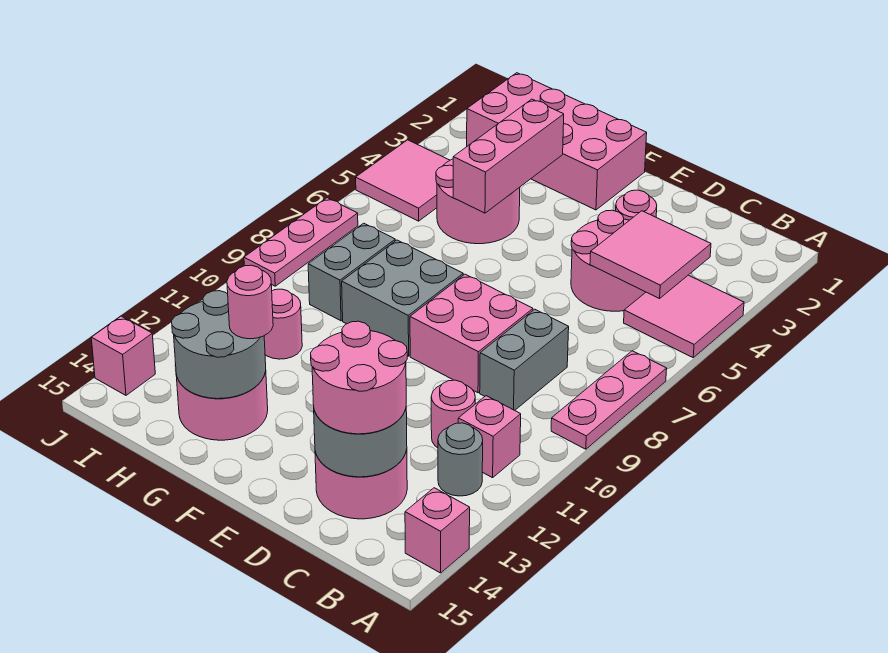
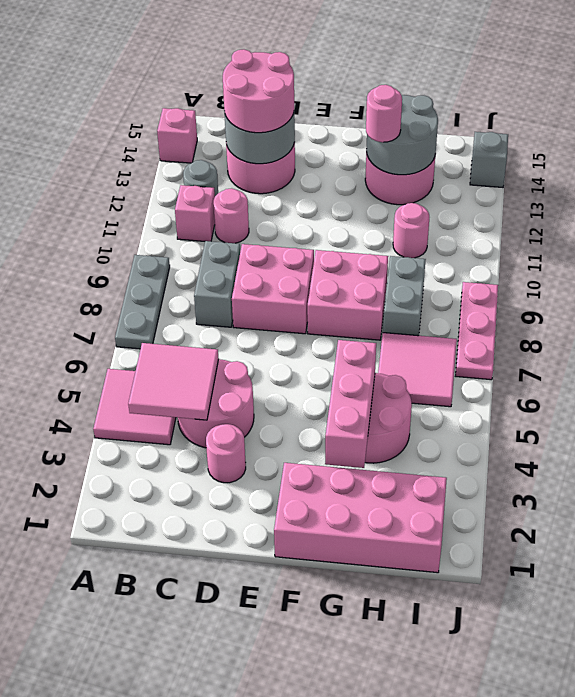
pink 1x3 plate [551,351,667,449] -> grey 1x3 plate [115,255,170,349]
grey 2x2 brick [342,240,463,356] -> pink 2x2 brick [307,250,388,340]
pink 2x2 tile [356,140,450,221] -> pink 2x2 tile moved to [378,333,457,407]
pink 1x1 brick [91,316,155,395] -> grey 1x1 brick [470,132,508,187]

